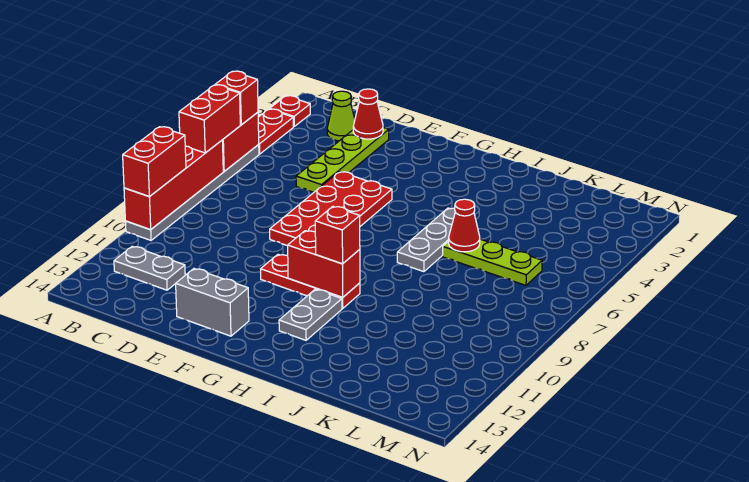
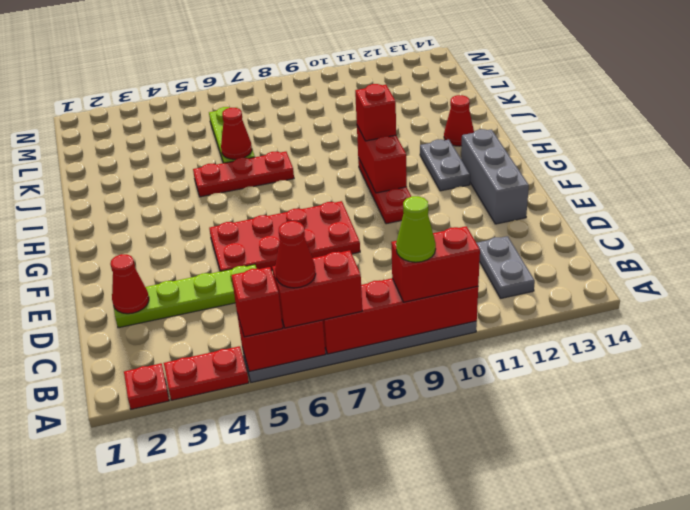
none -> red 1x1 cone [275,221,316,288]
lime 1x1 cone [327,91,355,141] -> lime 1x1 cone moved to [396,196,436,262]
grey 1x2 brick [176,269,249,336] -> grey 1x3 brick [461,129,529,224]
grey 1x2 plate [279,289,342,340] -> grey 1x2 plate turned to [420,139,470,191]
grey 1x3 plate [397,208,455,272] -> red 1x3 plate [193,152,294,197]
none -> red 1x1 cone [444,95,474,146]

